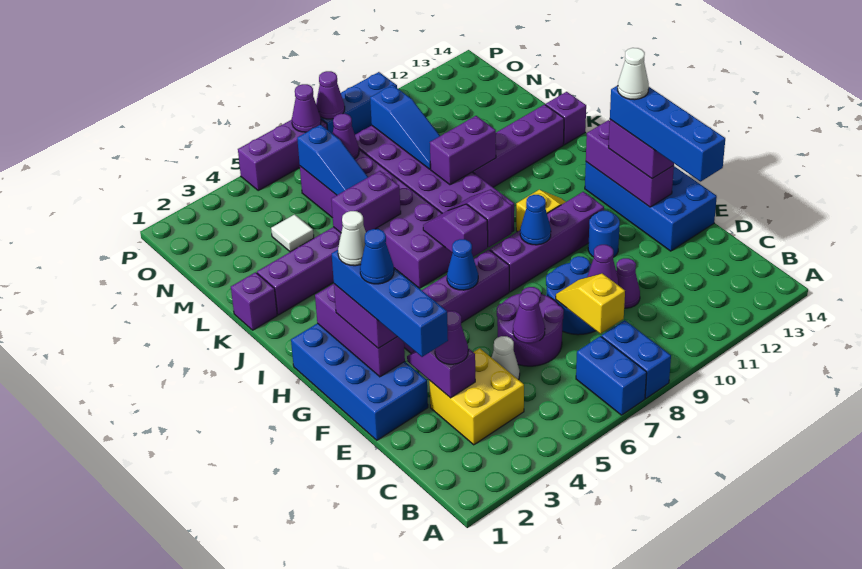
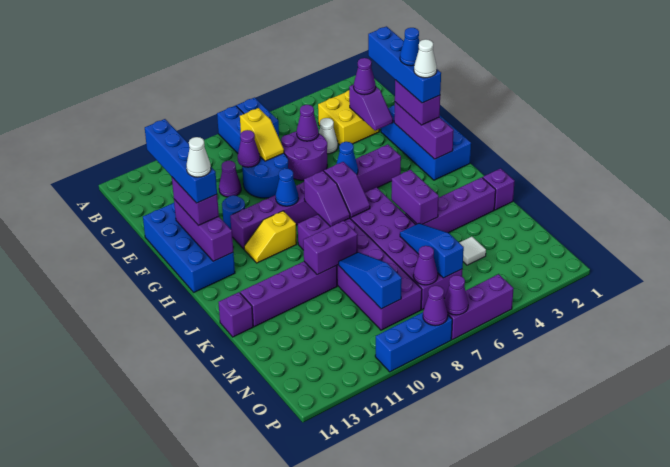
purple 1x2 brick [331,171,401,233] -> purple 1x2 brick turned to [391,170,439,224]

